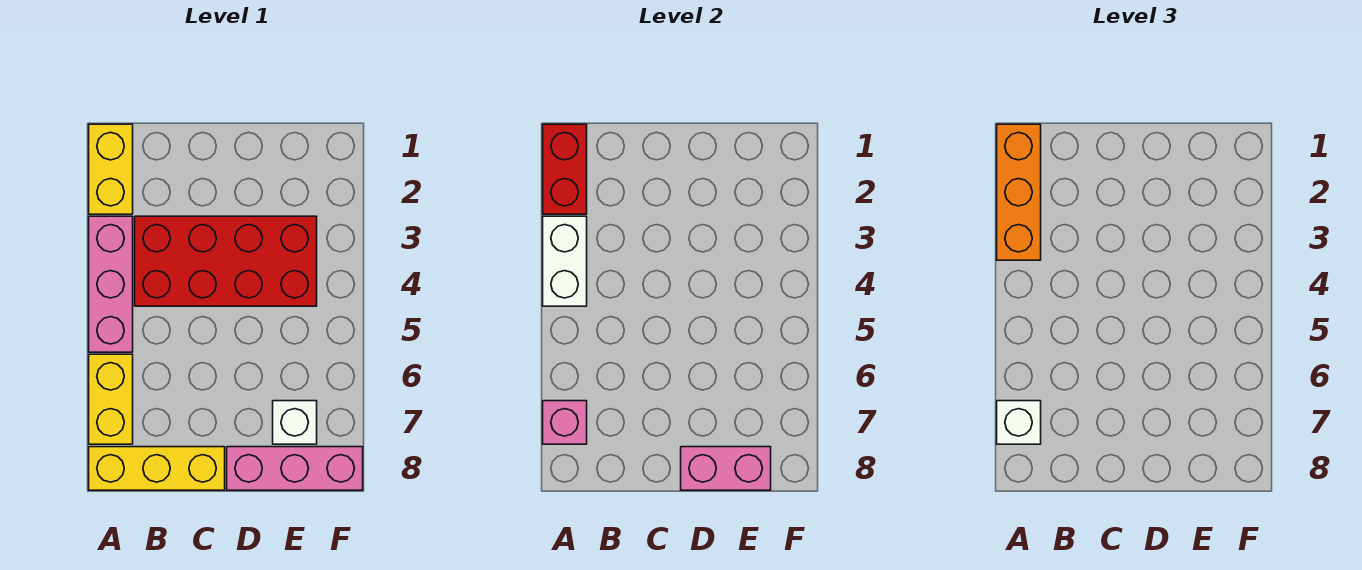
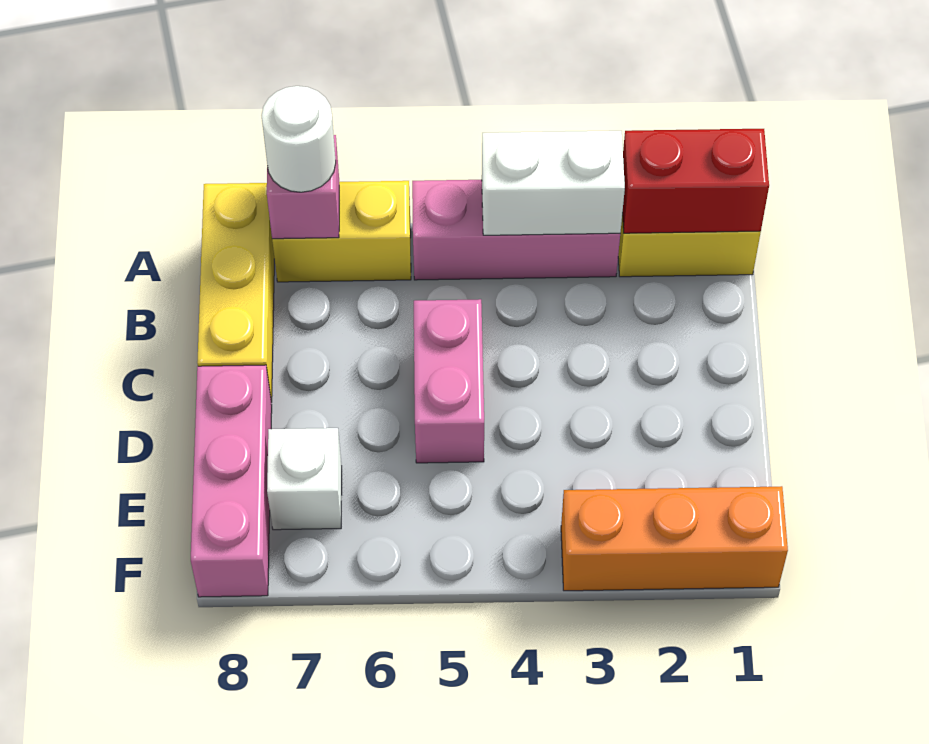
orange 1x3 brick [997,124,1041,260] -> orange 1x3 brick moved to [561,486,788,591]
white 1x1 brick [997,401,1041,444] -> white 1x1 round brick [262,86,336,192]
red 2x4 brick [135,216,317,306] -> none
pink 1x2 brick [681,447,771,490] -> pink 1x2 brick moved to [414,299,484,463]

